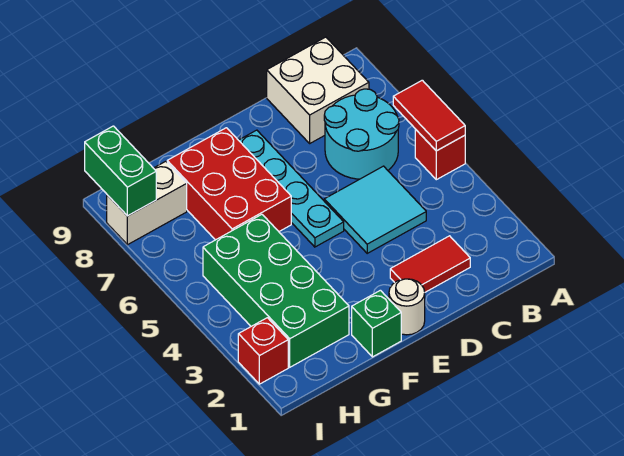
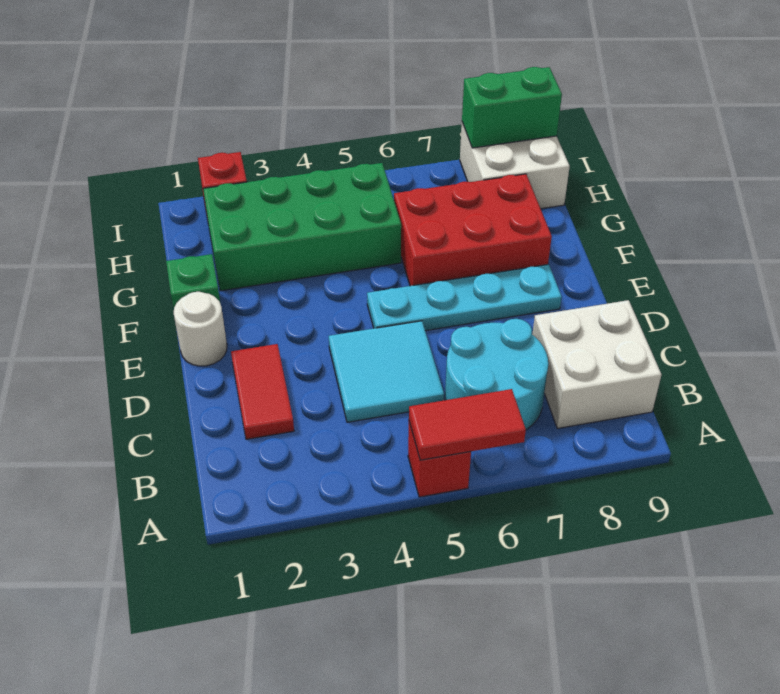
white 1x2 brick [107,161,187,245] -> white 2x2 brick [460,123,570,209]

